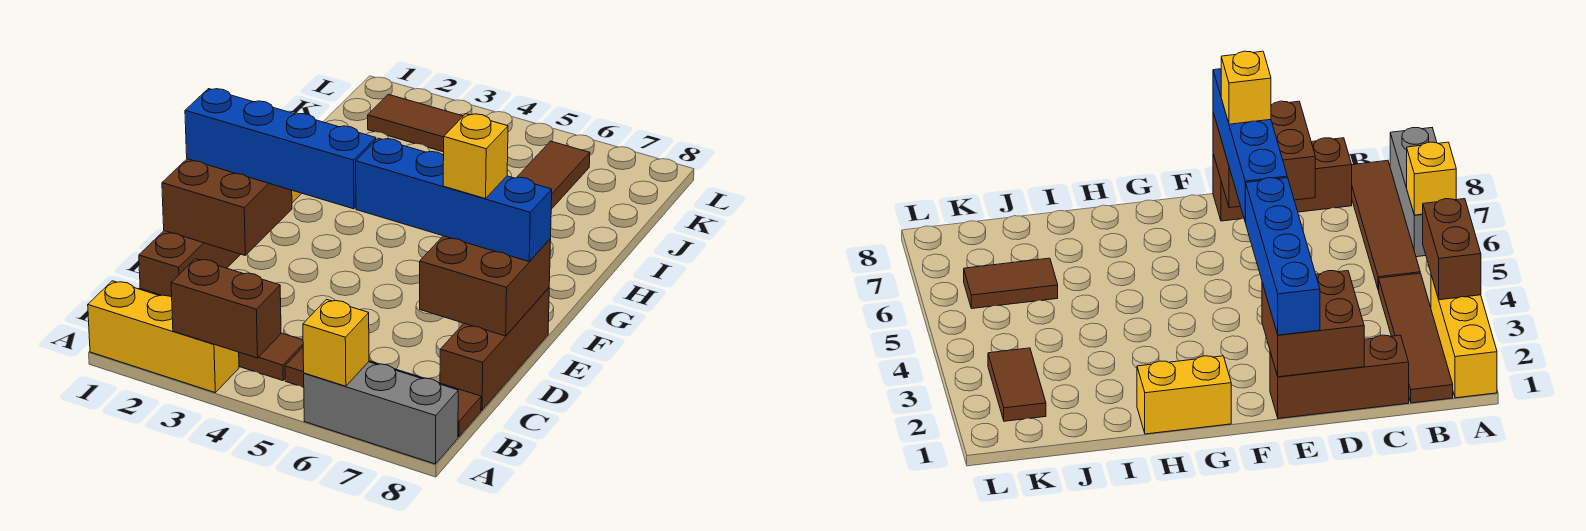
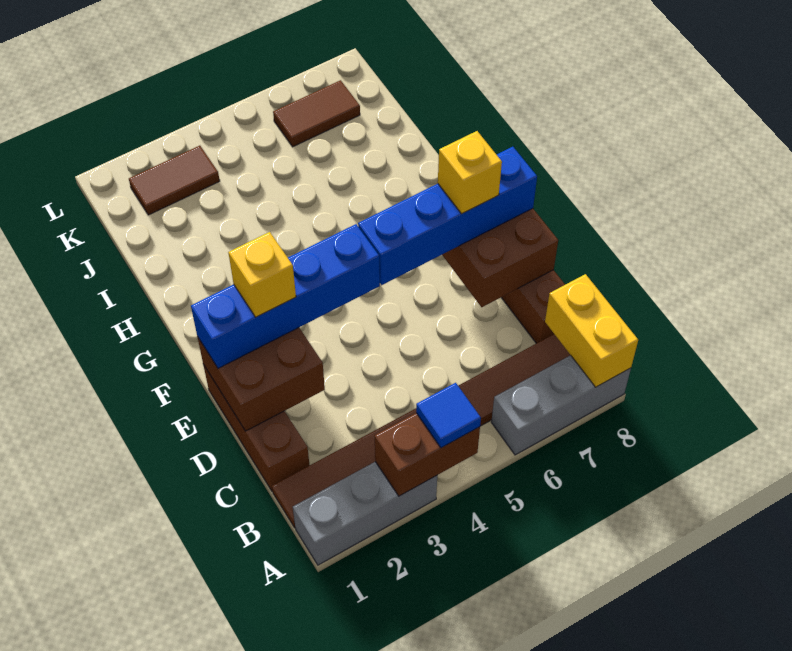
yellow 1x3 brick [88,281,239,392] -> grey 1x3 brick [293,462,437,565]
none -> blue 1x1 tile [416,383,481,448]
yellow 1x1 brick [303,299,369,386] -> yellow 1x1 brick moved to [228,232,296,317]
yellow 1x2 brick [1137,356,1231,434] -> yellow 1x2 brick moved to [545,274,638,387]
brown 1x2 tile [517,141,590,209] -> brown 1x2 tile turned to [273,80,360,147]

